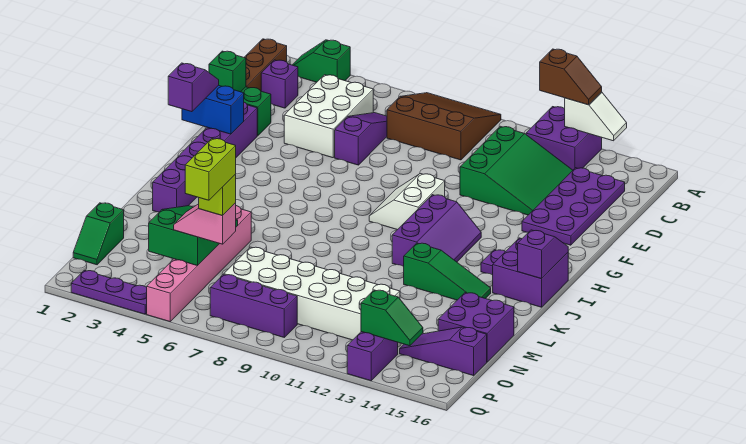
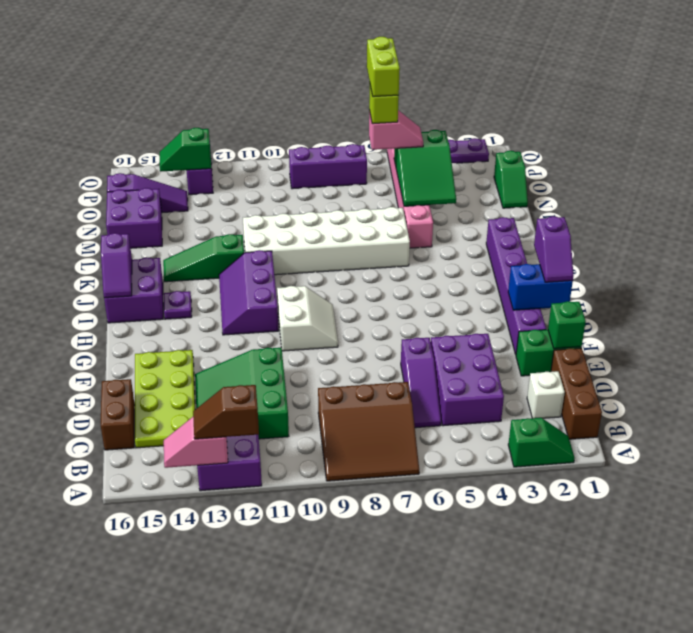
white 1x2 slope [565,92,627,141] -> pink 1x2 slope [164,417,228,468]
purple 1x1 brick [261,60,298,108] -> white 1x1 brick [527,371,565,418]
white 2x3 brick [284,75,373,158] -> purple 2x3 brick [431,334,504,426]
purple 2x4 plate [522,168,625,245] -> lime 2x4 plate [135,350,195,448]
none -> brown 1x2 brick [101,379,135,450]
green 1x2 slope [73,203,124,265] -> green 1x2 slope turned to [494,151,528,208]
white 2x6 brick [224,247,400,340] -> white 2x6 brick moved to [243,207,410,275]

